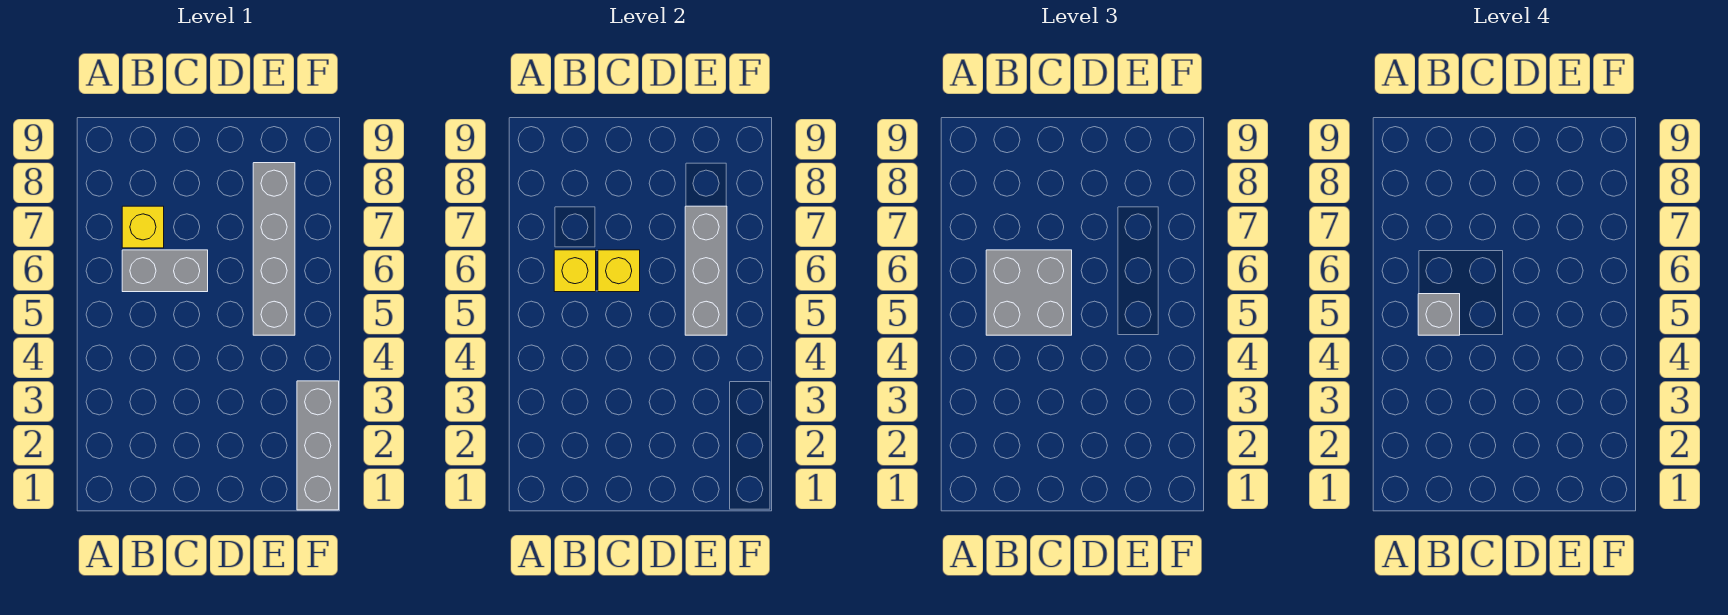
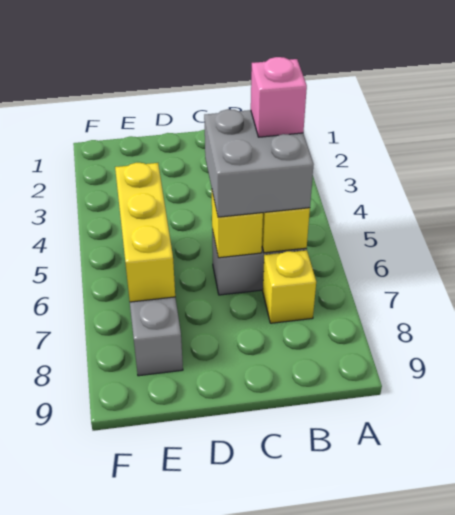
grey 1x1 brick [1418,294,1460,335] -> pink 1x1 brick [251,57,307,137]
grey 1x3 brick [685,206,727,335] -> yellow 1x3 brick [115,163,175,302]
grey 1x3 brick [297,381,339,510] -> none

